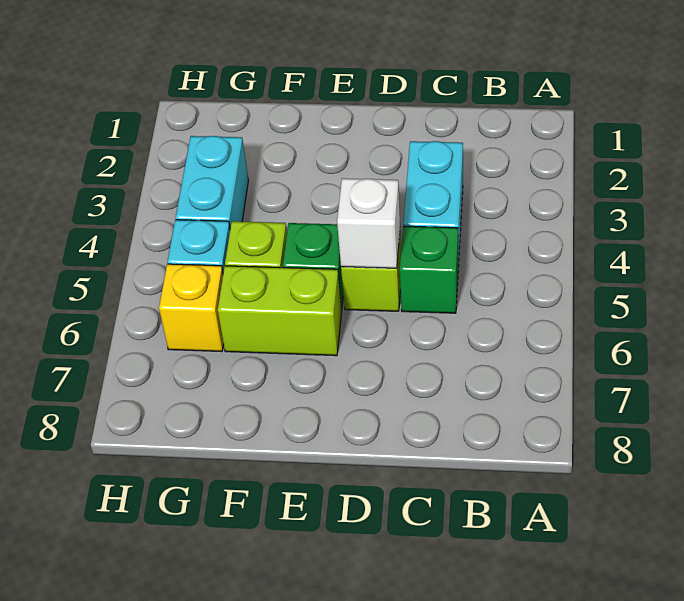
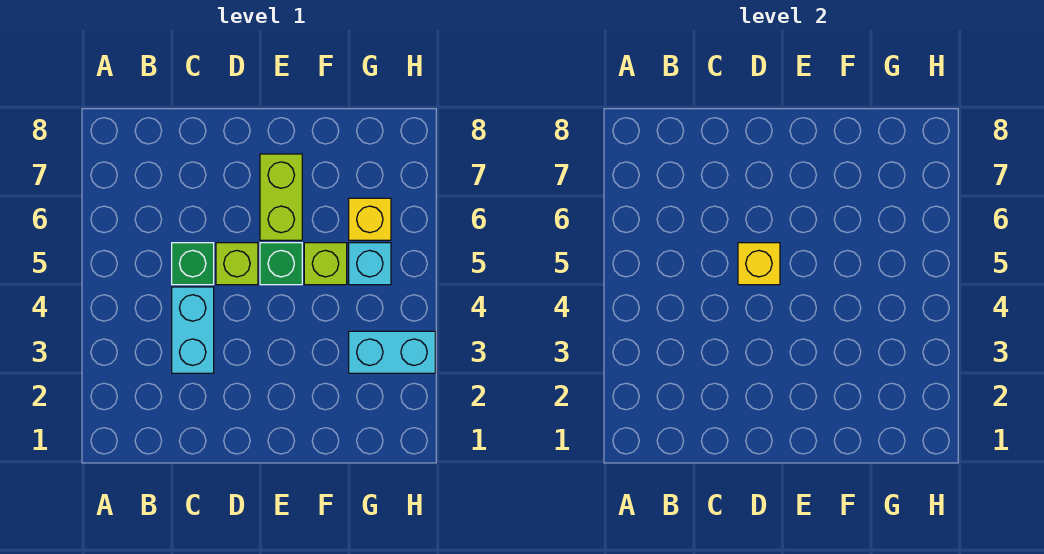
white 1x1 brick [337,178,400,268] -> yellow 1x1 brick [738,243,780,285]
lime 1x2 brick [218,266,342,356] -> lime 1x2 brick turned to [260,154,302,240]
cyan 1x2 brick [176,136,248,228] -> cyan 1x2 brick turned to [349,331,435,373]

